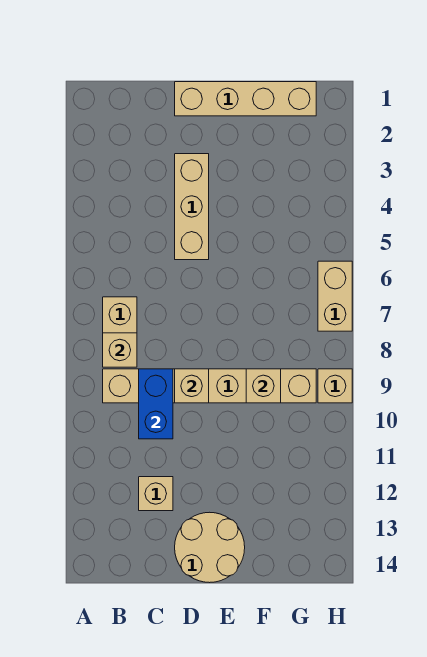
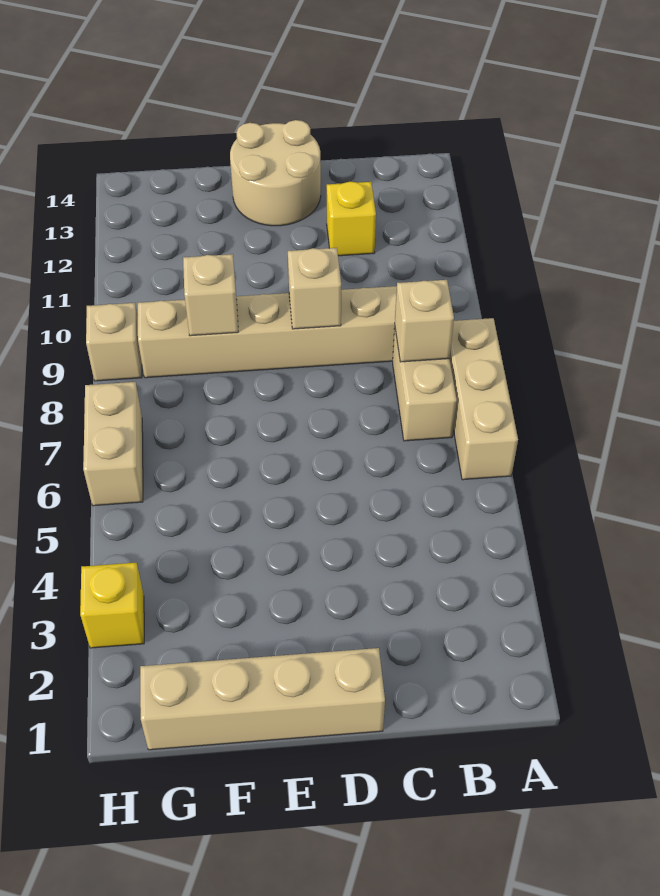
blue 1x2 brick [139,369,173,439] -> none
tan 1x1 brick [139,477,173,511] -> yellow 1x1 brick [327,182,376,256]
tan 1x3 brick [175,154,209,260] -> tan 1x3 brick moved to [450,318,518,480]
none -> yellow 1x1 brick [80,563,144,648]

